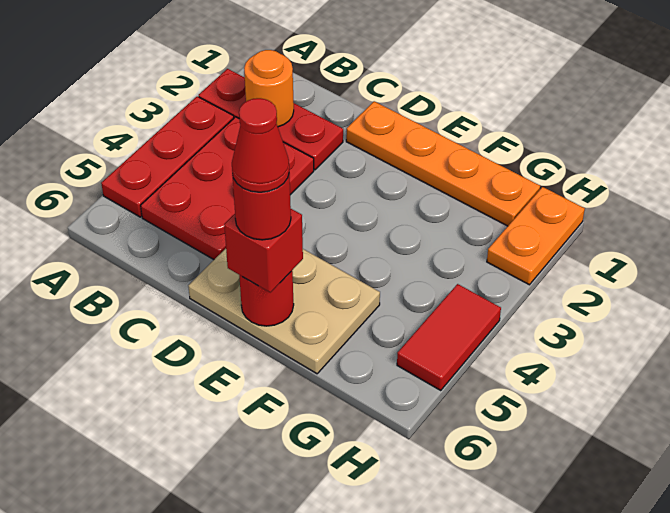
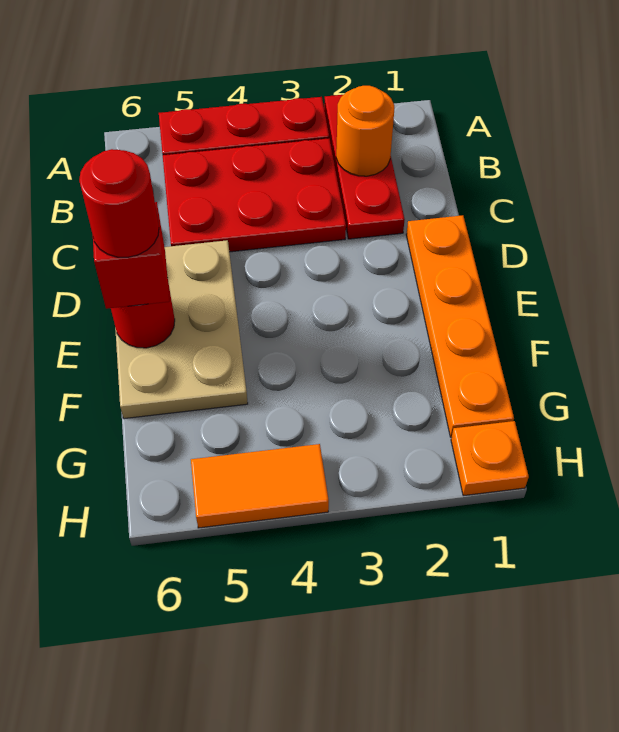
red 1x1 cone [232,98,289,192] -> none
orange 1x2 plate [487,187,585,285] -> orange 1x1 plate [451,421,529,496]
red 1x2 tile [397,284,501,391] -> orange 1x2 tile [191,444,329,528]

